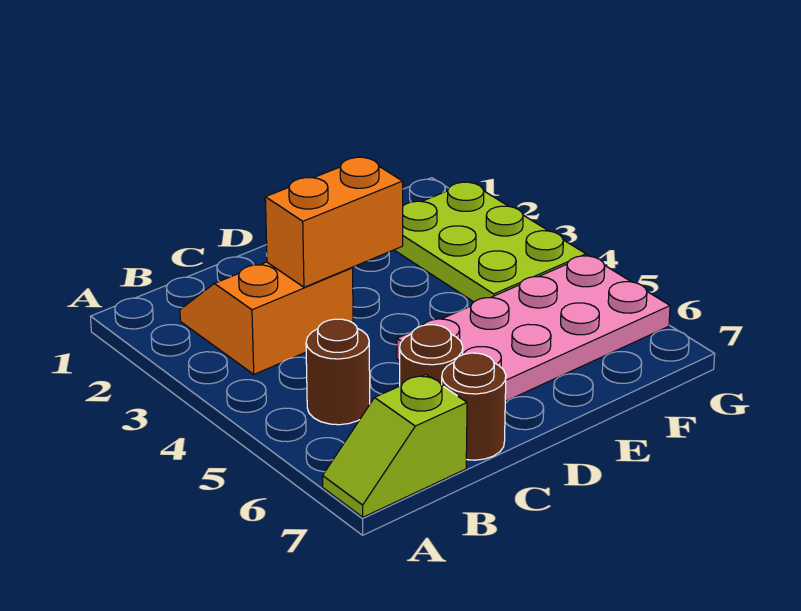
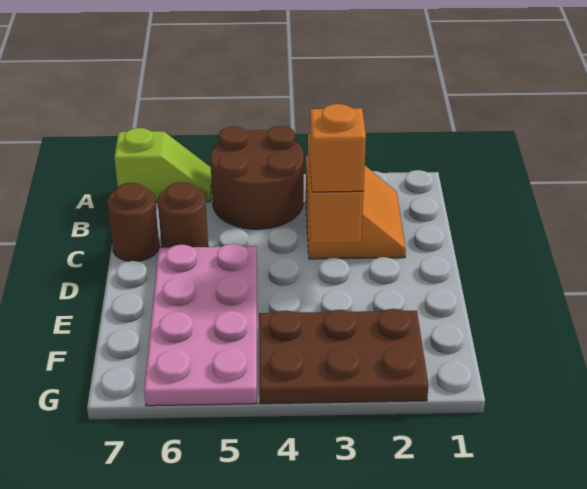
lime 1x2 slope [323,375,467,517] -> lime 1x2 slope turned to [114,128,212,202]
brown 1x1 round brick [306,319,370,425] -> brown 2x2 round brick [210,126,304,229]
none -> orange 1x1 brick [310,104,366,192]
lime 2x3 plate [395,182,586,302] -> brown 2x3 plate [259,309,429,404]

